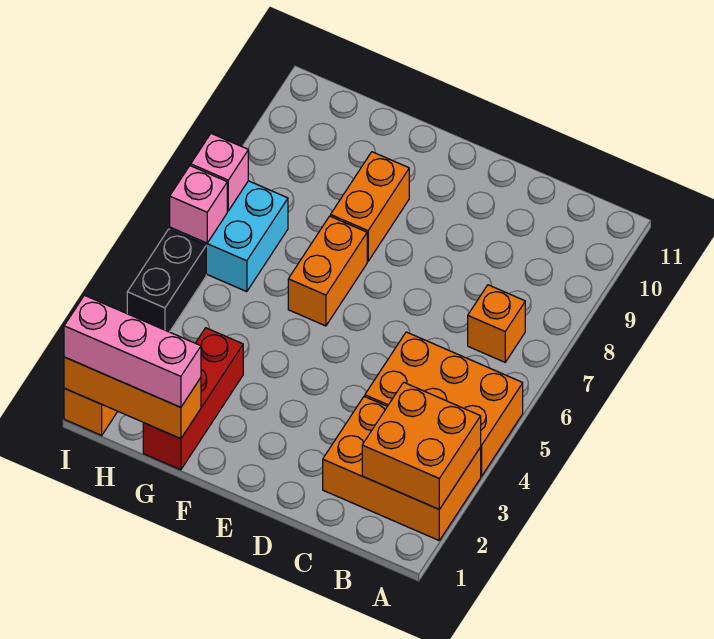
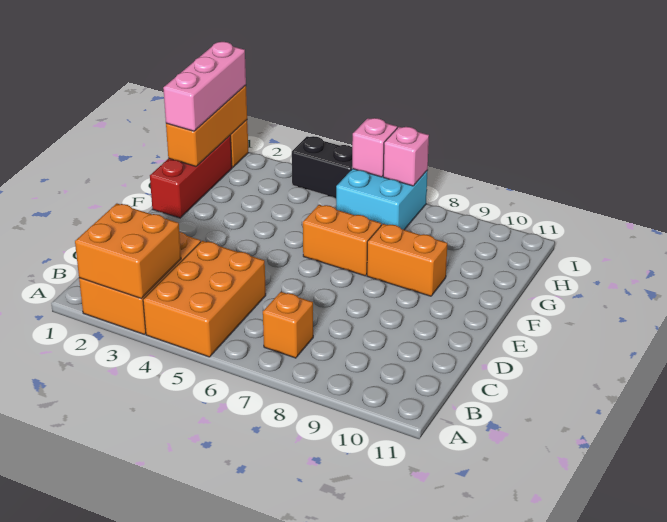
red 1x3 brick [143,328,243,470] -> red 1x3 brick turned to [150,135,232,218]

